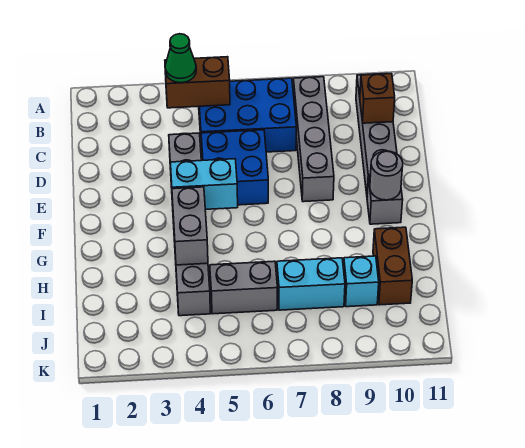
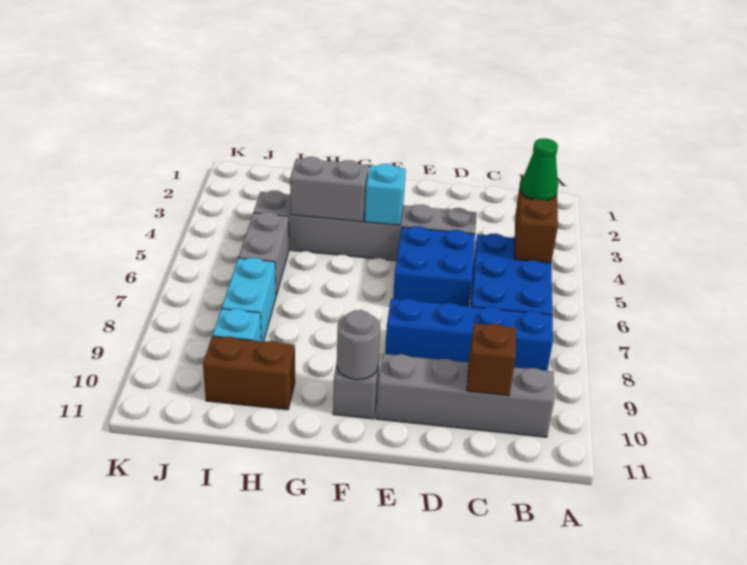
grey 1x4 brick [293,77,334,202] -> blue 1x4 brick [385,299,553,371]
cyan 1x2 brick [170,159,238,209] -> cyan 1x1 brick [365,164,406,225]

